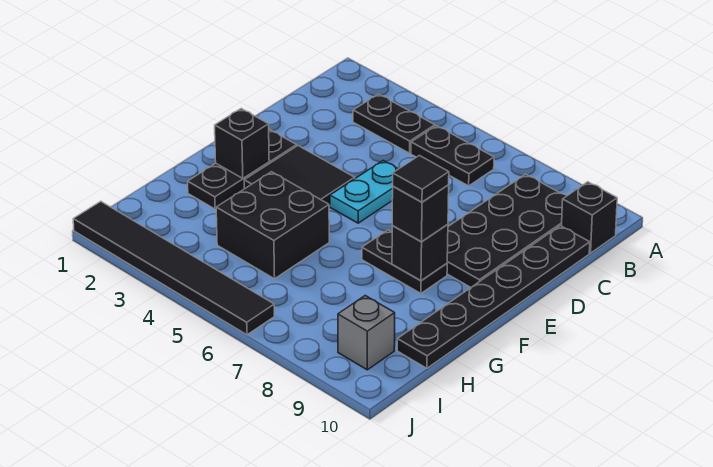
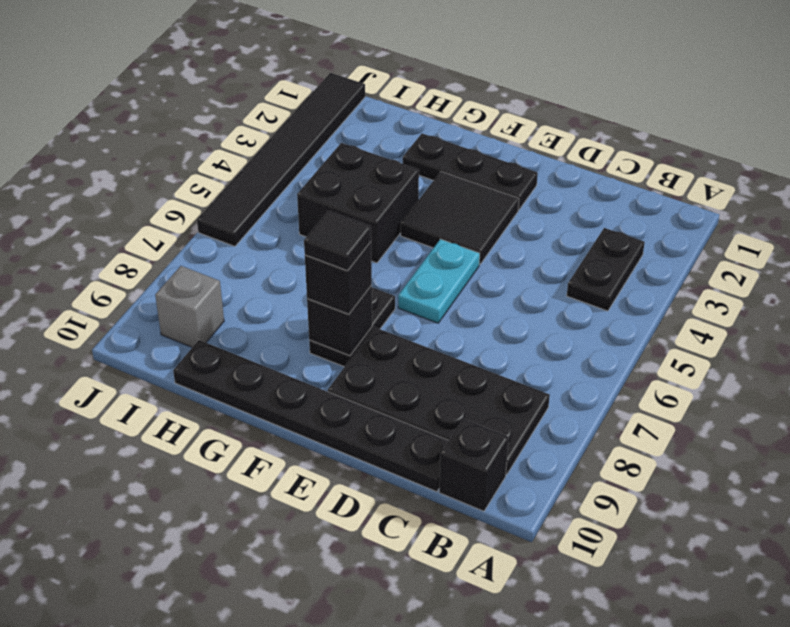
black 1x2 plate [411,126,494,186] -> none
cyan 1x2 plate [330,161,398,223] -> cyan 1x2 plate turned to [398,239,480,323]
black 1x1 brick [215,109,269,178] -> none

